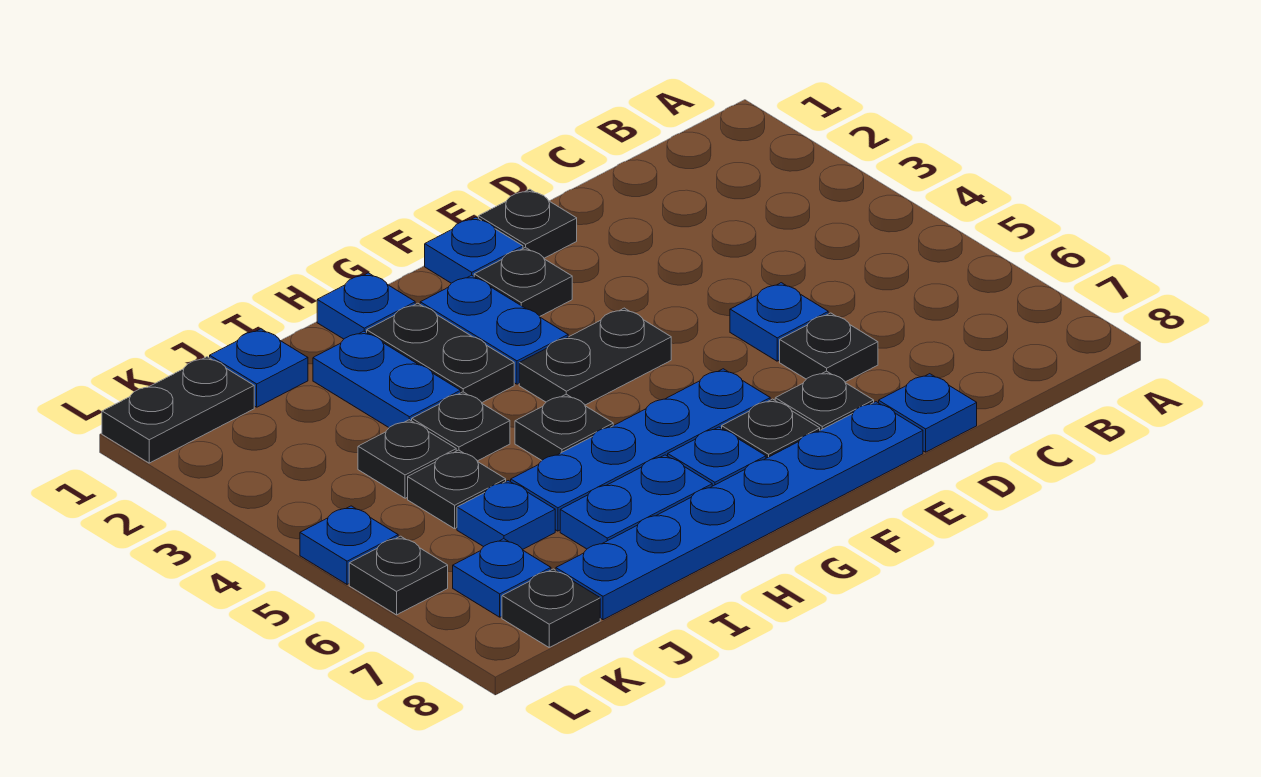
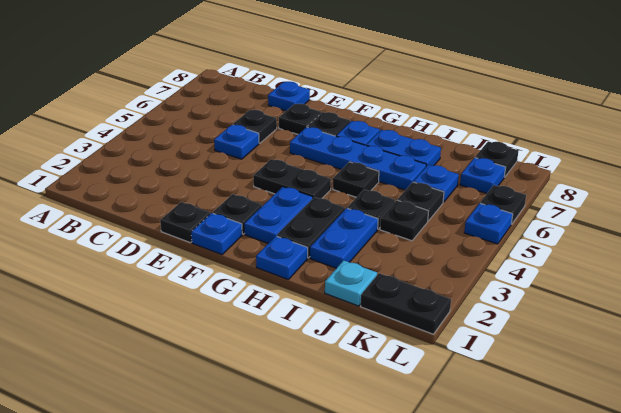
blue 1x6 plate [556,402,923,620] -> none
blue 1x1 plate [210,329,308,407] -> cyan 1x1 plate [325,260,377,306]

